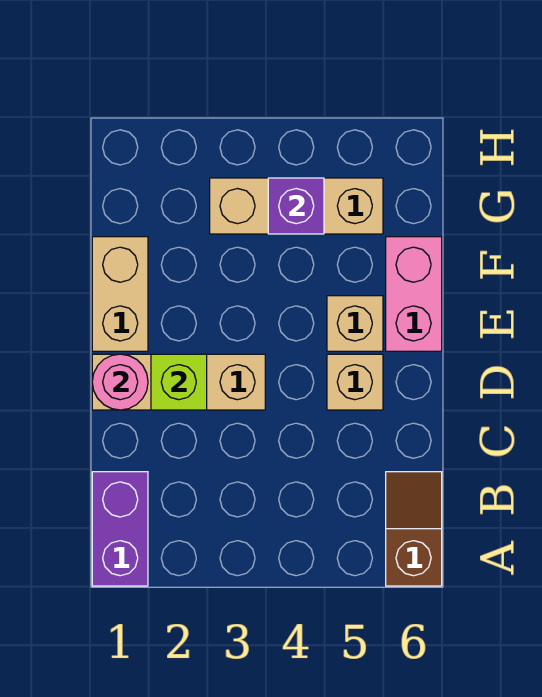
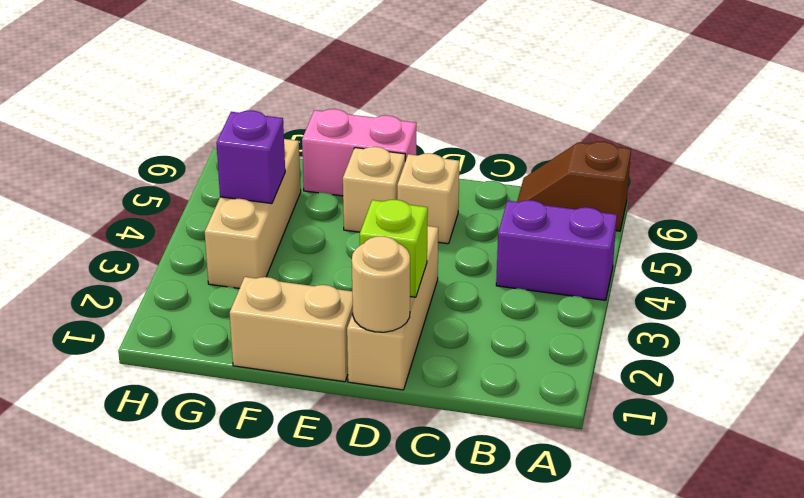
purple 1x2 brick [92,472,148,586] -> purple 1x2 brick moved to [496,200,617,300]
pink 1x1 round brick [92,354,148,410] -> tan 1x1 round brick [352,236,410,332]

